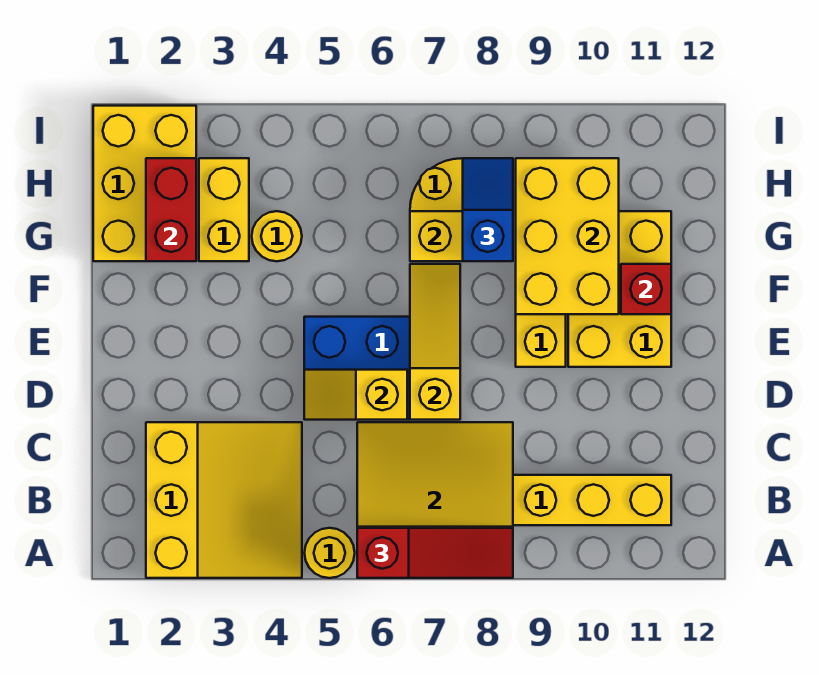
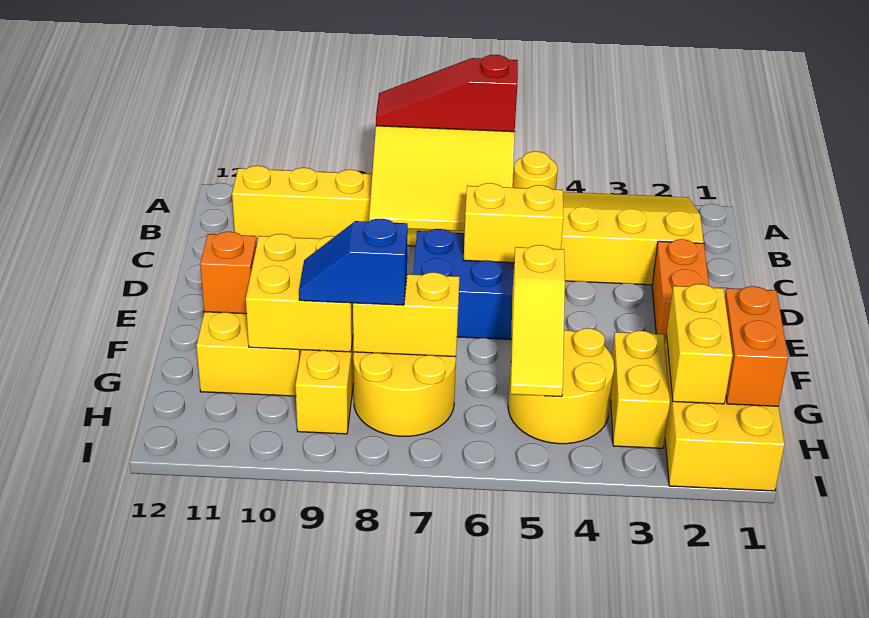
yellow 3x3 slope [146,422,302,578] -> yellow 3x3 slope turned to [561,192,704,285]
none -> orange 1x2 brick [652,239,709,342]
yellow 1x2 slope [304,370,407,420] -> yellow 1x2 brick [464,183,564,263]
yellow 1x3 slope [410,264,460,420] -> yellow 1x3 slope moved to [511,245,565,397]
yellow 2x3 brick [516,158,619,314] -> yellow 2x2 brick [246,234,353,352]
red 1x1 brick [621,264,671,314] -> orange 1x1 brick [200,232,257,314]
none -> orange 1x2 brick [725,286,788,406]
red 1x2 brick [146,158,196,261] -> yellow 1x2 brick [667,284,733,404]
yellow 1x1 round brick [252,211,302,261] -> yellow 2x2 round brick [508,328,614,444]
blue 1x2 slope [463,158,513,261] -> blue 1x2 slope turned to [299,219,408,305]

